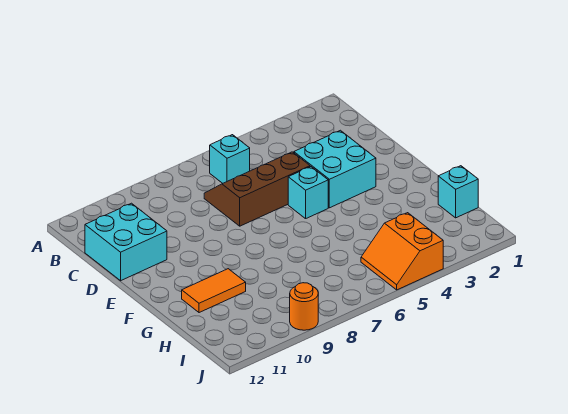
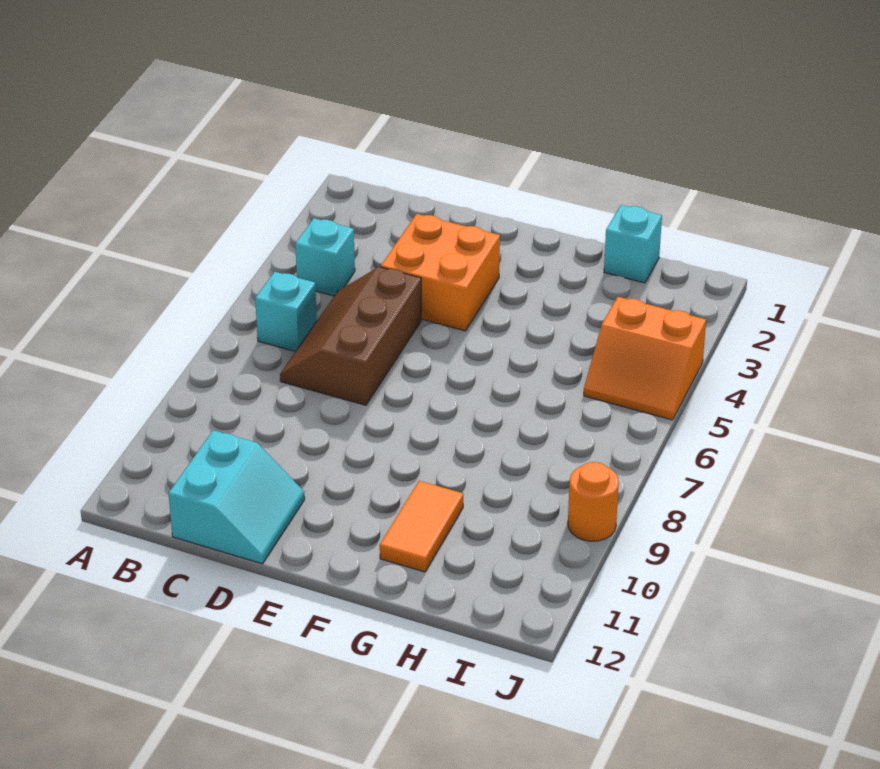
cyan 2x2 brick [85,203,167,281] -> cyan 2x2 slope [168,430,305,564]
cyan 2x2 brick [294,130,376,208] -> orange 2x2 brick [381,214,500,331]
cyan 1x1 brick [288,167,328,219] -> cyan 1x1 brick moved to [295,218,355,296]

